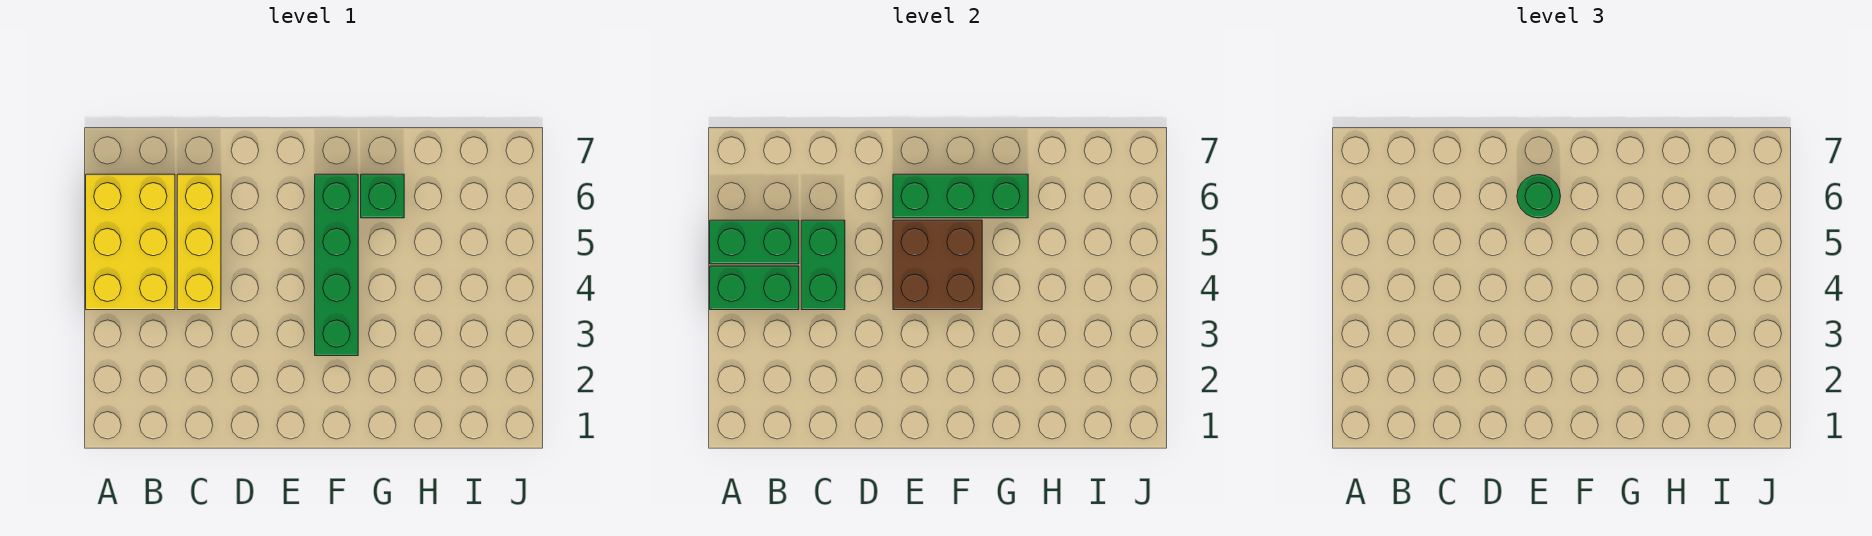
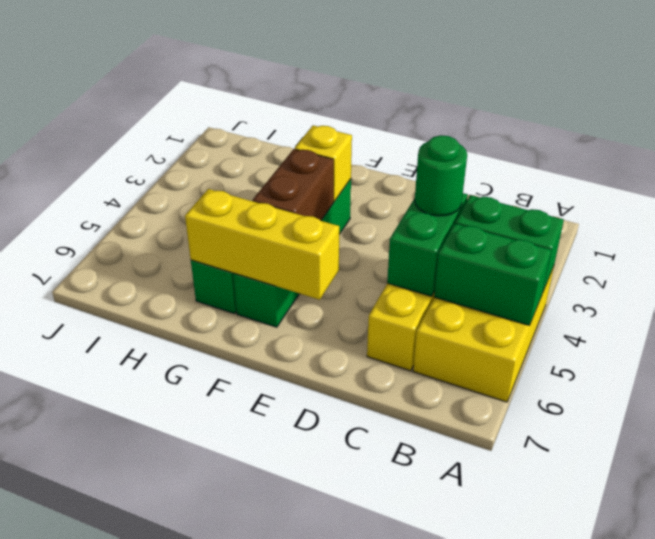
brown 2x2 brick [893,220,982,310] -> brown 1x2 brick [253,149,334,221]
green 1x3 brick [893,174,1028,218] -> yellow 1x3 brick [185,189,339,300]
green 1x1 round brick [1517,175,1561,218] -> green 1x1 round brick moved to [415,135,467,216]
none -> yellow 1x1 brick [295,125,352,201]

